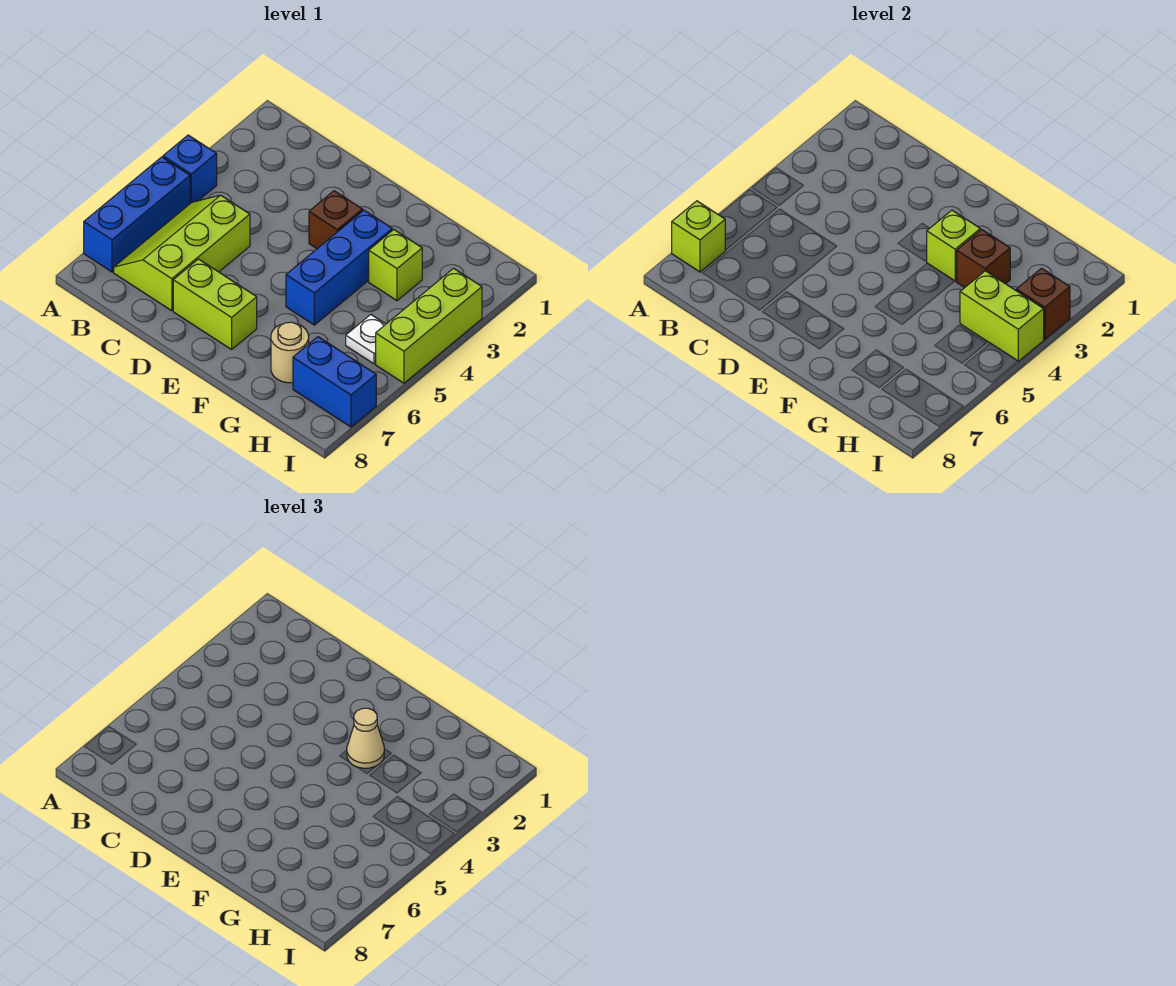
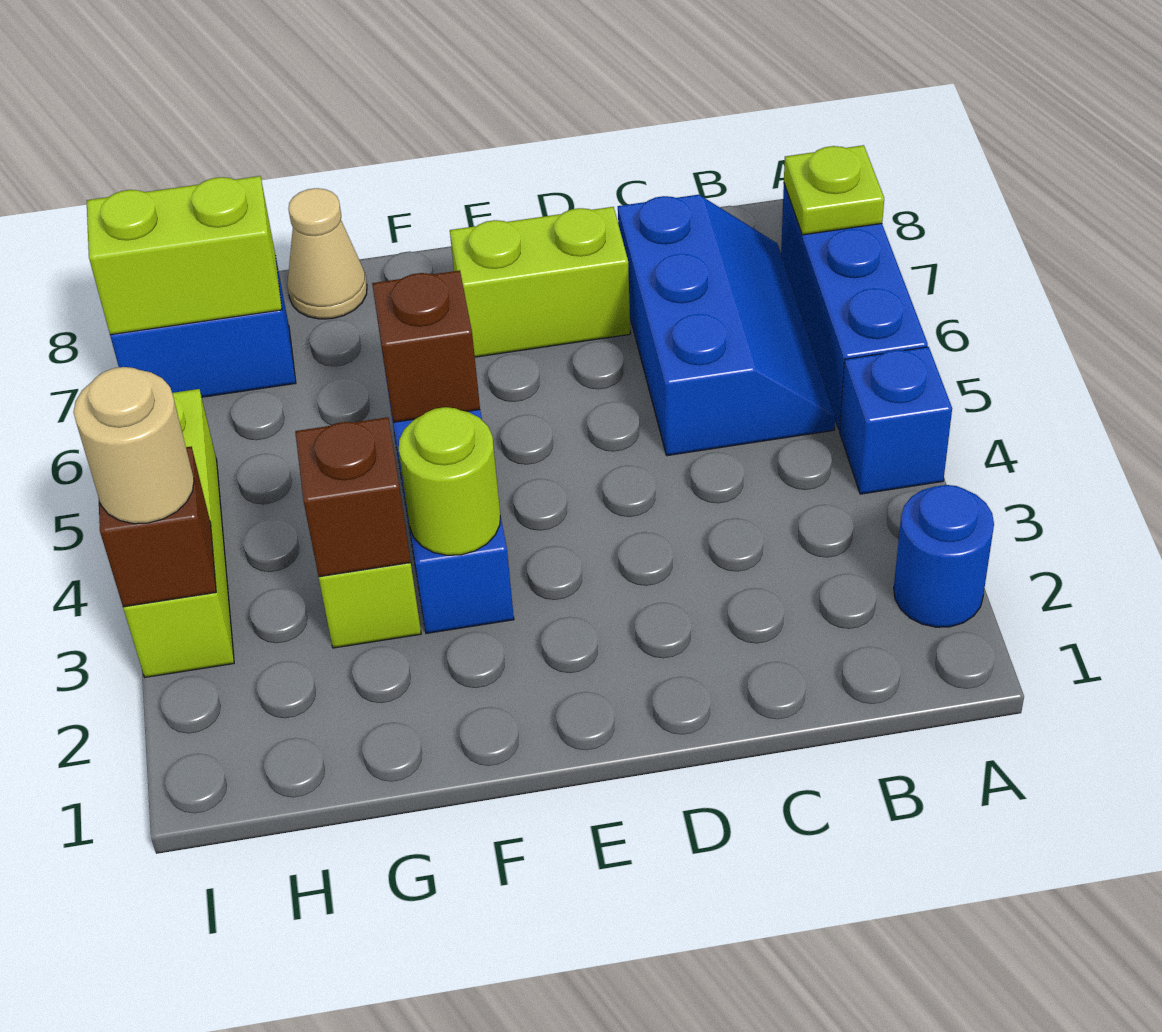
none -> blue 1x1 round brick [894,485,994,627]
lime 1x1 brick [672,201,725,272] -> lime 1x1 plate [784,145,884,235]
lime 2x3 slope [114,195,250,311] -> blue 2x3 slope [618,195,835,456]
brown 1x1 brick [309,191,363,249] -> brown 1x1 brick moved to [372,271,480,422]
lime 1x1 brick [927,210,980,281] -> lime 1x1 round brick [399,407,500,555]
tan 1x1 cone [347,708,384,768] -> tan 1x1 cone moved to [287,188,367,319]
tan 1x1 round brick [271,322,309,383] -> tan 1x1 round brick moved to [73,367,194,524]
lime 1x2 brick [960,271,1044,361] -> lime 1x2 brick moved to [87,176,282,335]
white 1x1 plate [346,315,386,364] -> none

